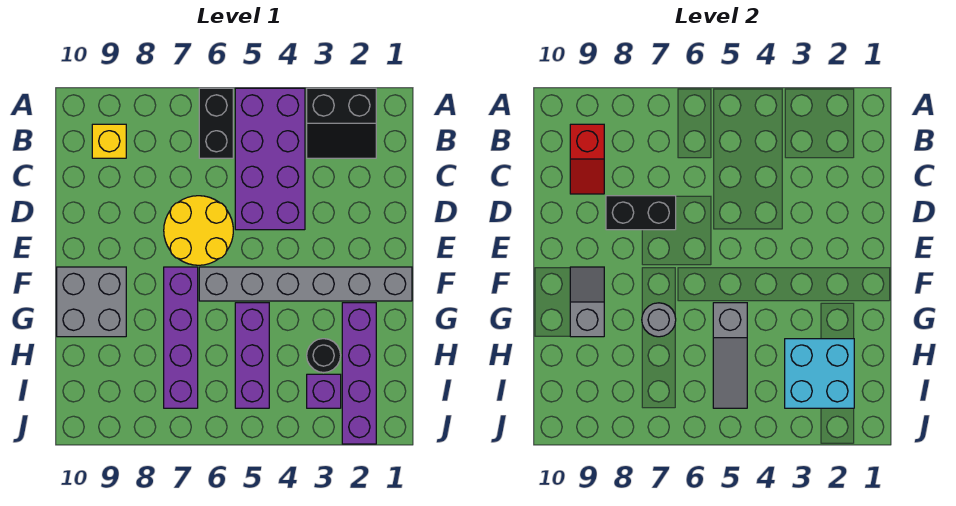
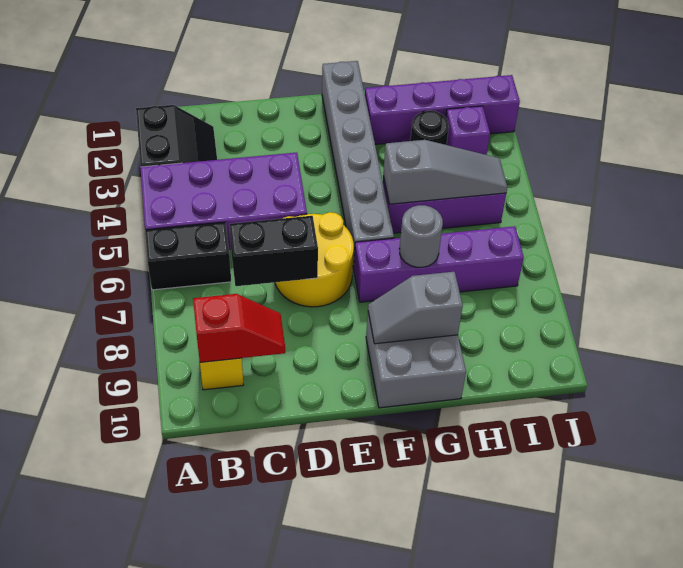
black 1x2 brick [606,196,676,230] -> black 1x2 brick turned to [229,216,318,286]
cyan 2x2 brick [785,339,854,408] -> none

